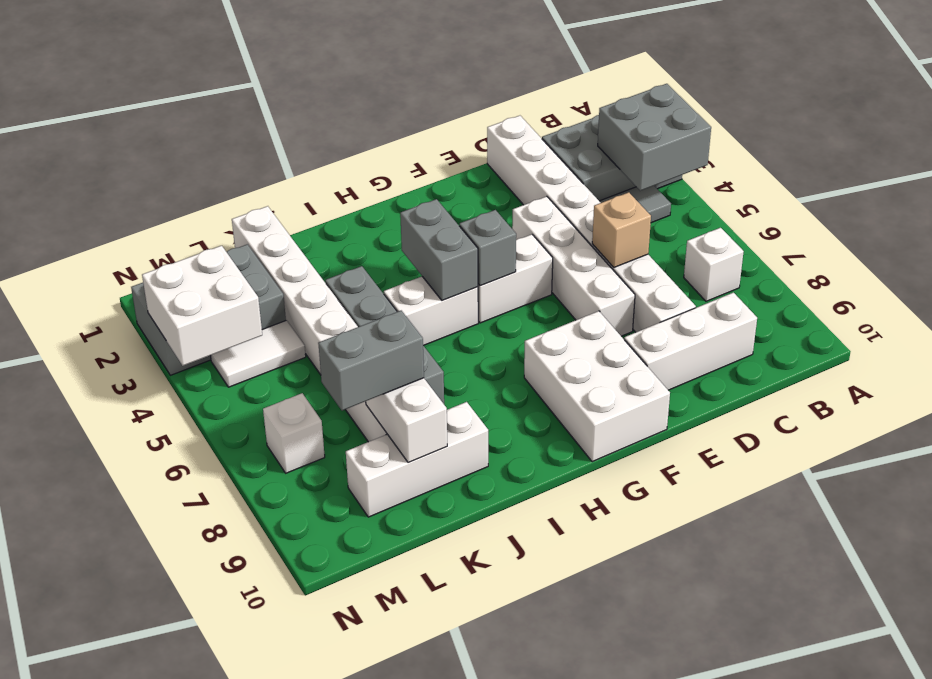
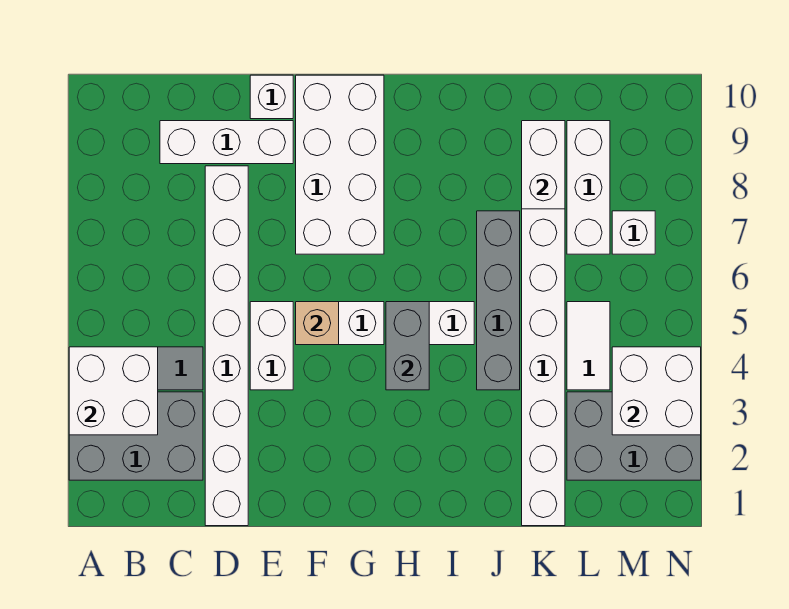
grey 2x2 brick [598,84,711,191] -> white 2x2 brick [69,347,158,435]
white 1x1 brick [684,228,744,301] -> white 1x1 brick moved to [250,75,293,119]
tan 1x1 brick [592,192,651,267] -> tan 1x1 brick moved to [296,302,339,345]
white 1x4 brick [512,196,635,336] -> white 1x2 brick [250,302,293,390]
white 2x3 brick [524,311,670,462] -> white 2x4 brick [296,75,384,254]
grey 1x1 brick [459,210,516,286] -> none
white 1x3 brick [346,402,488,517] -> white 1x3 brick turned to [567,121,610,254]
grey 1x2 brick [318,311,424,411] -> none
white 1x2 tile [210,320,306,387] -> white 1x2 tile turned to [567,302,610,390]

